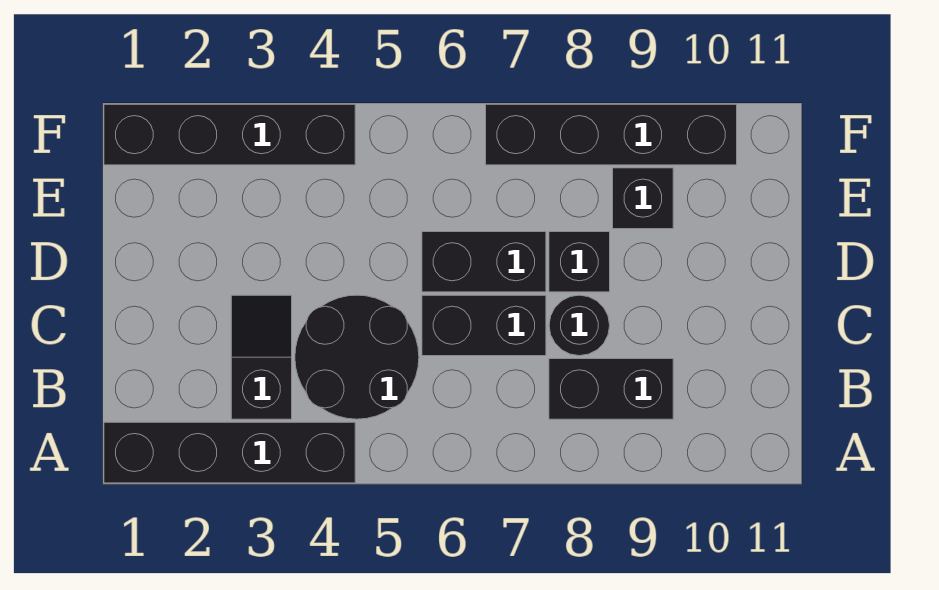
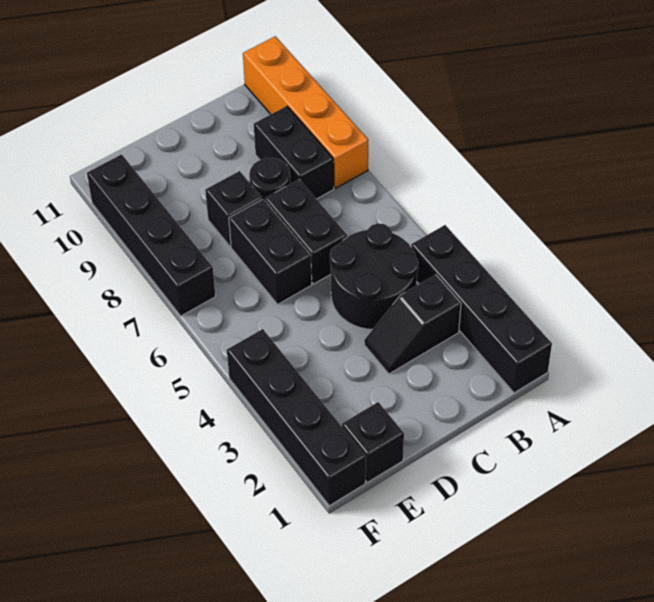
none -> orange 1x4 brick [243,36,368,188]
black 1x1 brick [613,168,673,229] -> black 1x1 brick moved to [342,402,404,482]

